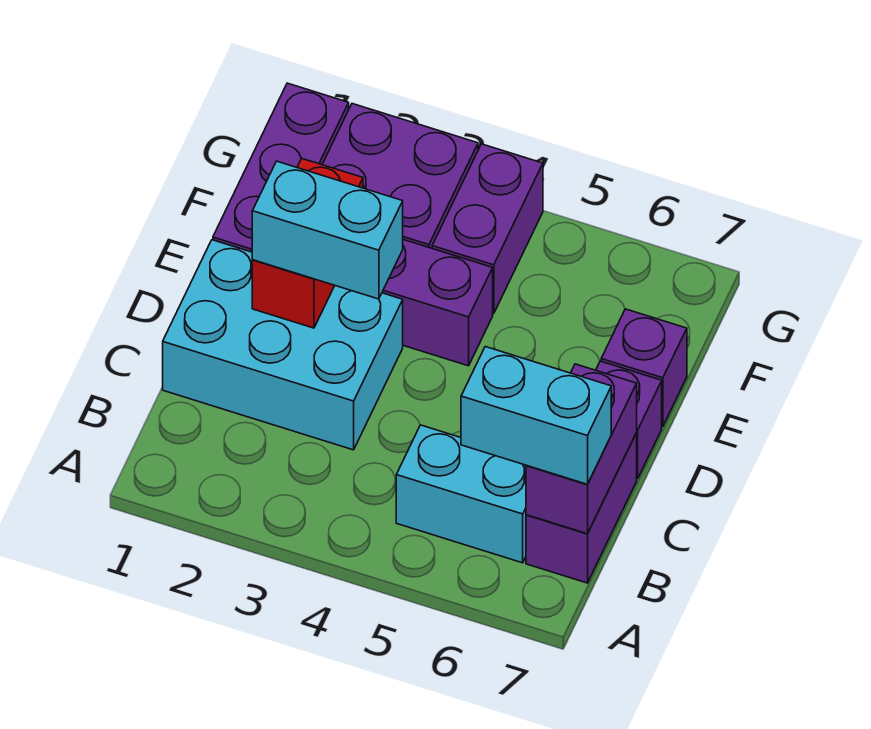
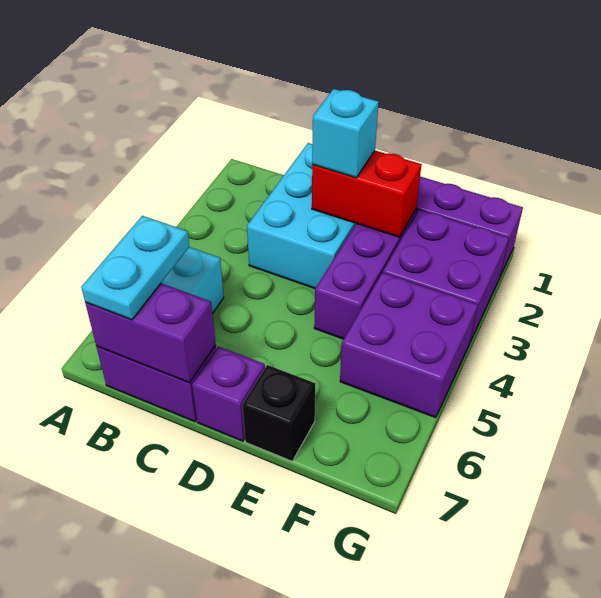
cyan 1x2 brick [461,347,611,484] -> cyan 1x2 plate [81,216,190,320]
cyan 1x2 brick [252,161,403,299] -> cyan 1x1 brick [312,89,379,178]
purple 1x1 brick [601,309,687,427] -> black 1x1 brick [242,365,315,461]
purple 1x2 brick [432,144,543,314] -> purple 2x2 brick [340,273,478,418]

